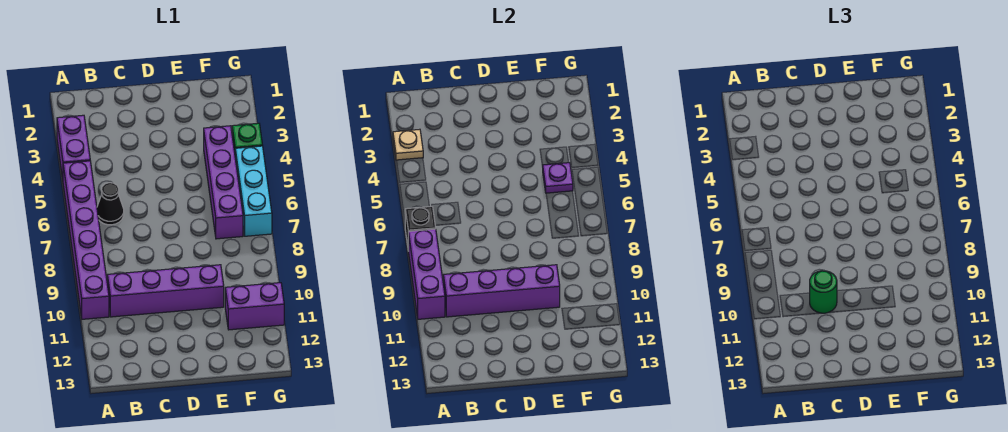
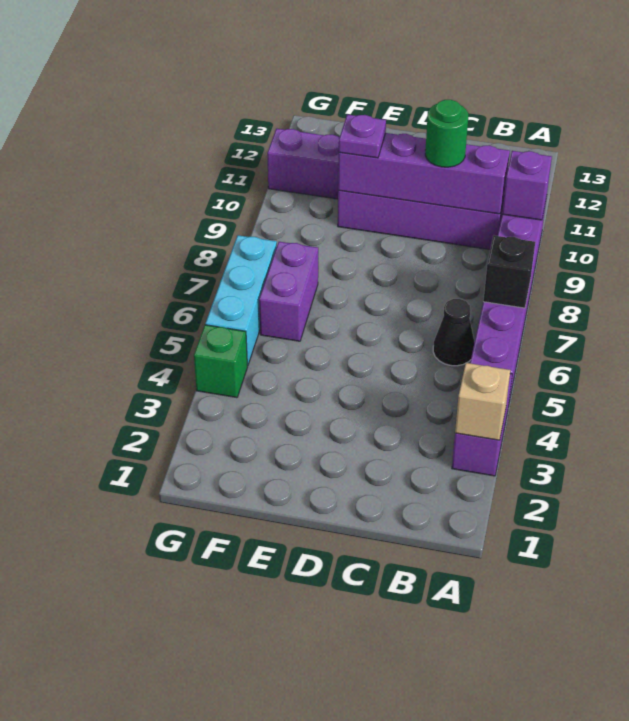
tan 1x1 plate [393,129,423,160] -> tan 1x1 brick [455,363,510,440]
purple 1x3 brick [409,229,445,319] -> purple 1x1 brick [502,151,552,220]
purple 1x4 brick [204,126,243,239] -> purple 1x2 brick [259,242,318,341]
purple 1x1 plate [543,163,573,193] -> purple 1x1 plate moved to [339,114,386,158]

